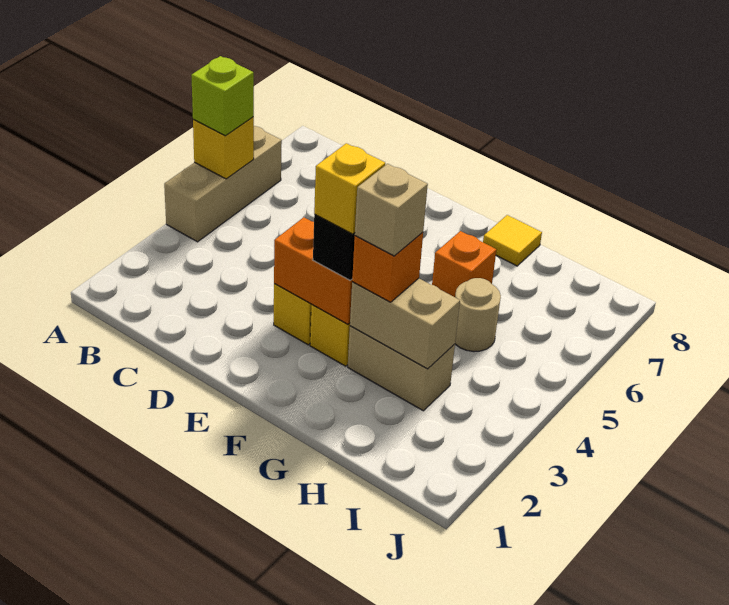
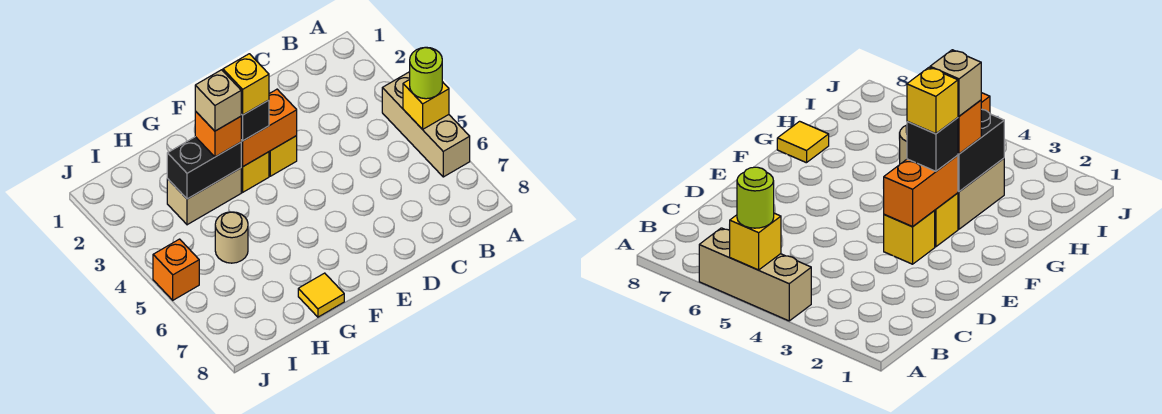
lime 1x1 brick [191,56,254,136] -> lime 1x1 round brick [410,47,442,99]
tan 1x2 brick [350,278,460,369] -> black 1x2 brick [167,137,241,199]
orange 1x1 brick [432,231,496,297] -> orange 1x1 brick moved to [153,239,199,300]

